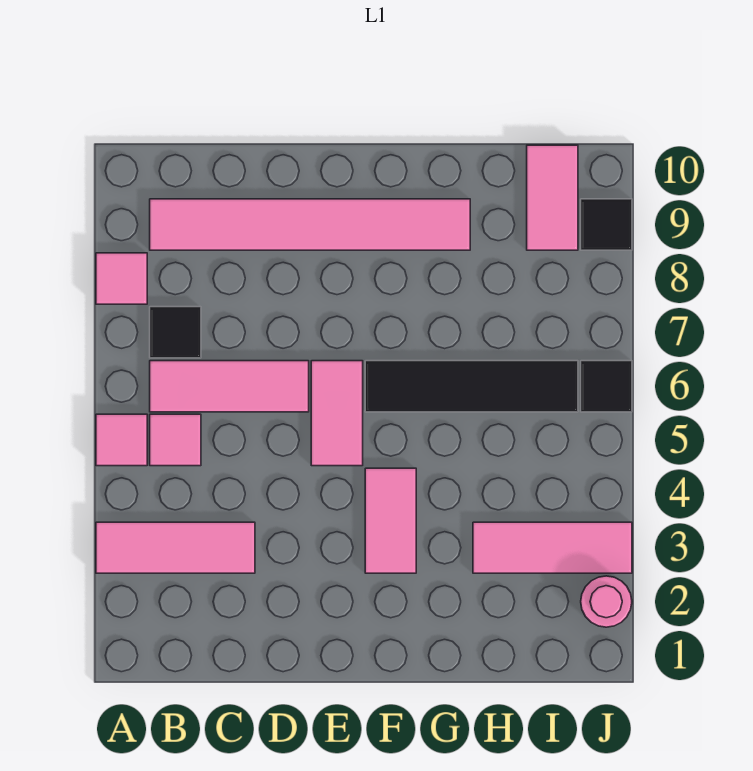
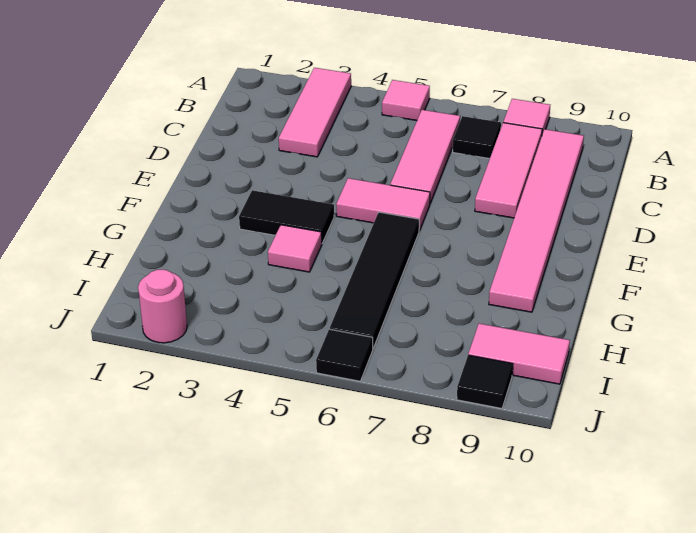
pink 1x1 tile [150,414,201,466] -> pink 1x1 tile moved to [268,225,322,272]
pink 1x2 tile [365,468,416,573] -> black 1x2 tile [239,190,334,243]
pink 1x3 tile [473,522,632,573] -> pink 1x3 tile moved to [475,123,542,218]

